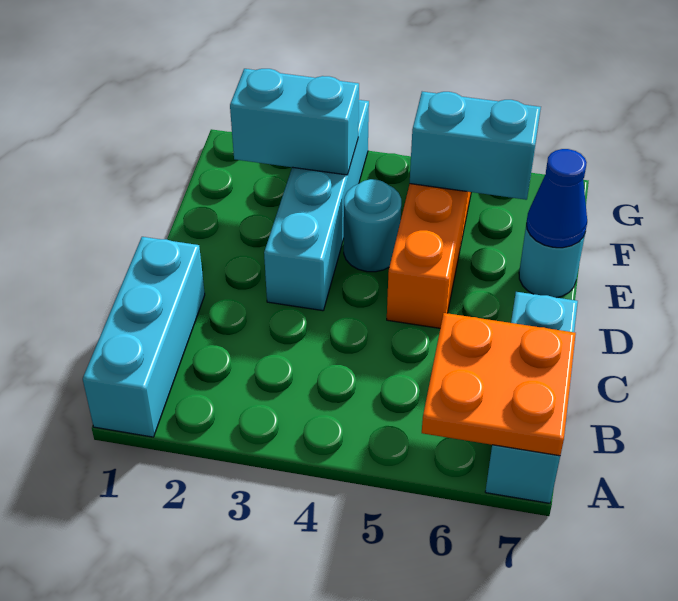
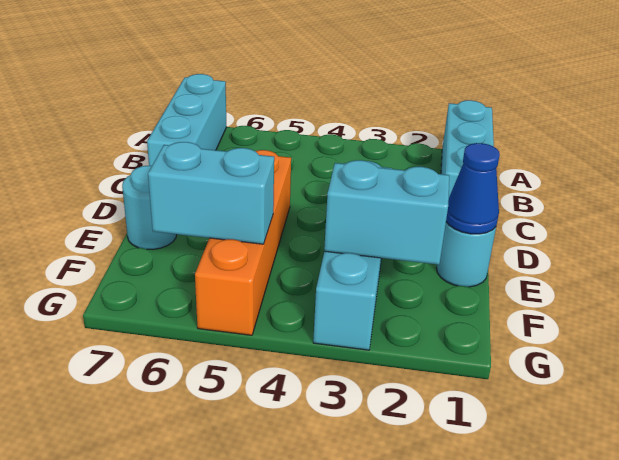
orange 2x2 plate [422,313,576,456] -> none
cyan 1x1 round brick [344,179,401,272] -> cyan 1x1 round brick moved to [437,222,496,287]
blue 1x1 cone [527,149,587,248] -> blue 1x1 cone moved to [446,143,500,234]

